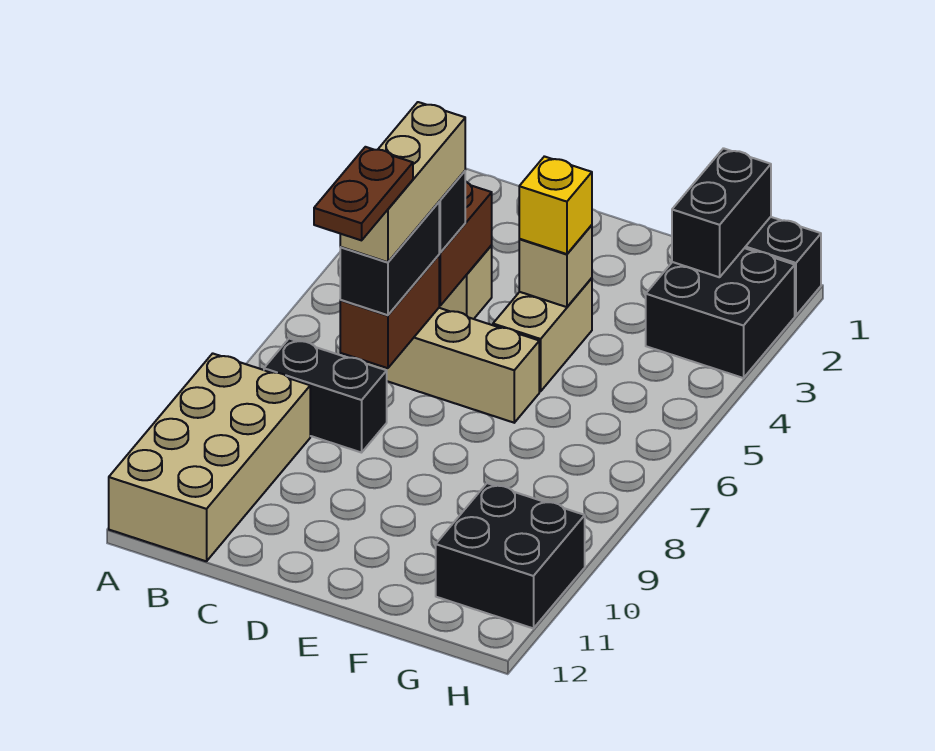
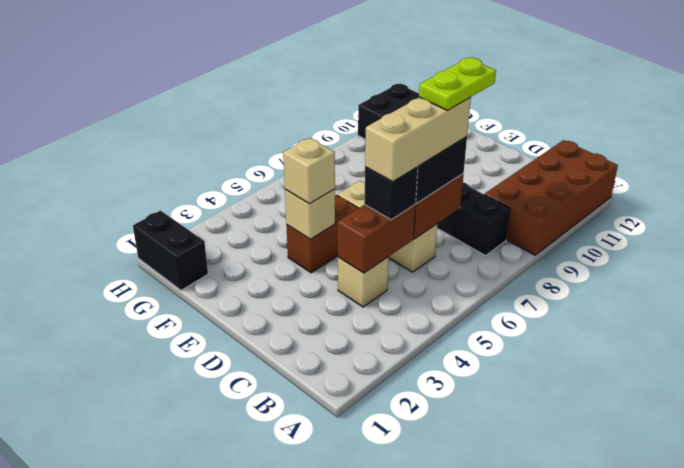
tan 2x4 brick [109,353,310,561] -> brown 2x4 brick [485,140,618,255]
brown 1x2 plate [314,147,413,240] -> lime 1x2 plate [419,58,496,111]
tan 1x2 brick [493,278,592,391] -> brown 1x2 brick [286,195,358,273]
yellow 1x1 brick [519,156,592,254] -> tan 1x1 brick [283,138,335,204]
black 1x2 brick [672,148,771,277] -> none
black 2x2 brick [646,248,795,378] -> none

